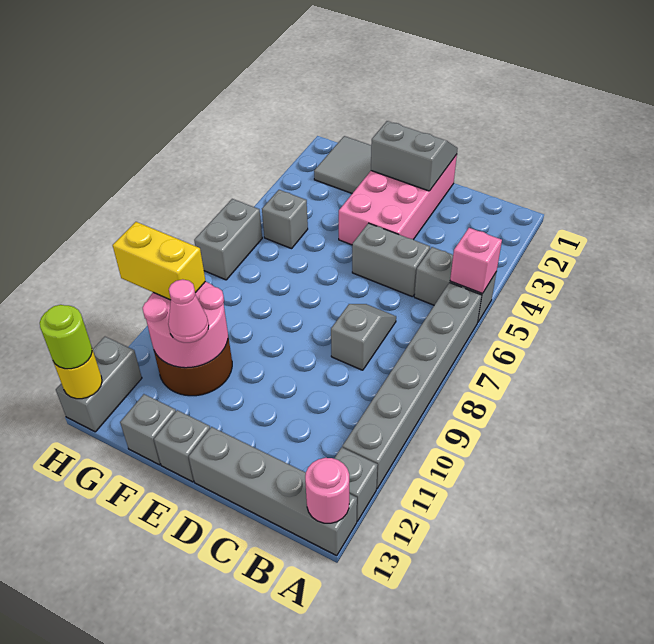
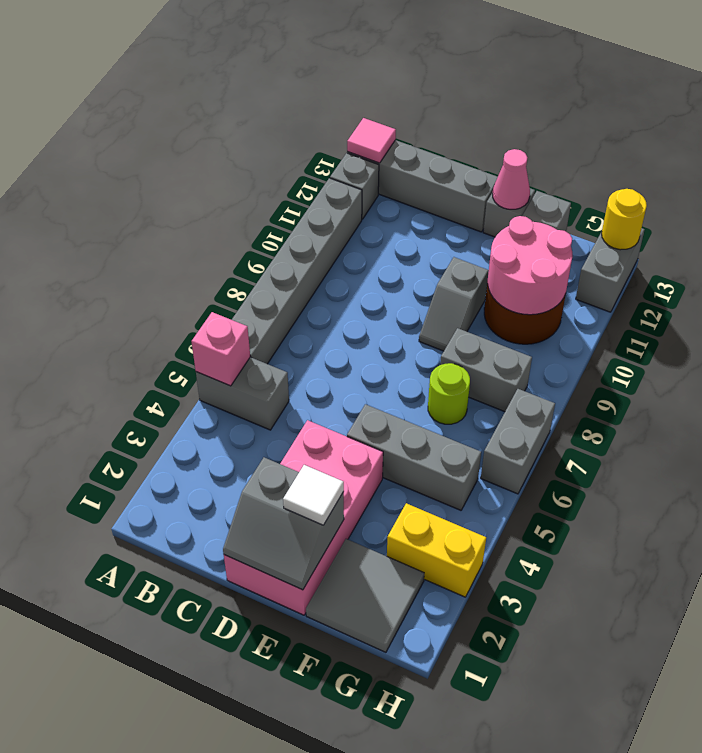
pink 1x1 round brick [305,458,349,523] -> pink 1x1 tile [347,118,396,163]
grey 1x2 brick [352,223,430,297] -> grey 1x2 brick moved to [440,328,532,412]
grey 1x2 slope [331,304,396,370] -> grey 1x2 slope moved to [419,257,489,351]
none -> white 1x1 tile [283,465,344,525]
pink 1x1 cone [168,279,209,343] -> pink 1x1 cone moved to [493,149,530,209]
grey 1x1 brick [262,190,308,249] -> grey 1x3 brick [347,404,481,510]
yellow 1x2 brick [113,222,205,300] -> yellow 1x2 brick moved to [387,503,486,597]
lime 1x1 round brick [40,305,92,369] -> lime 1x1 round brick moved to [428,363,470,424]

